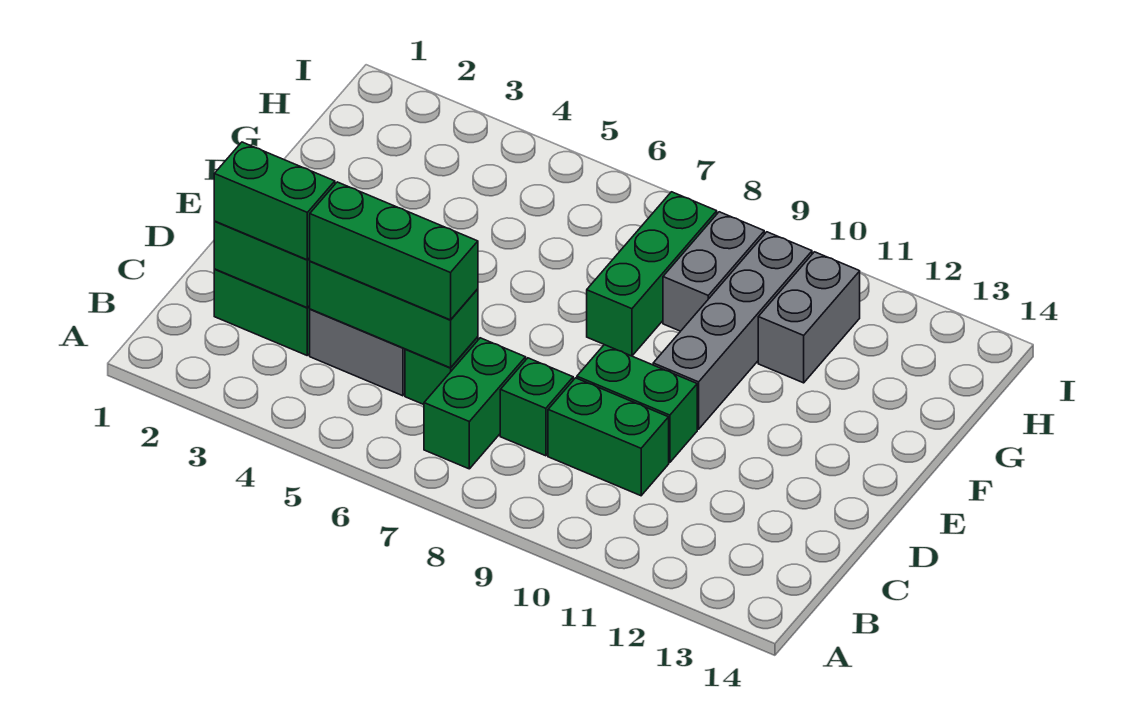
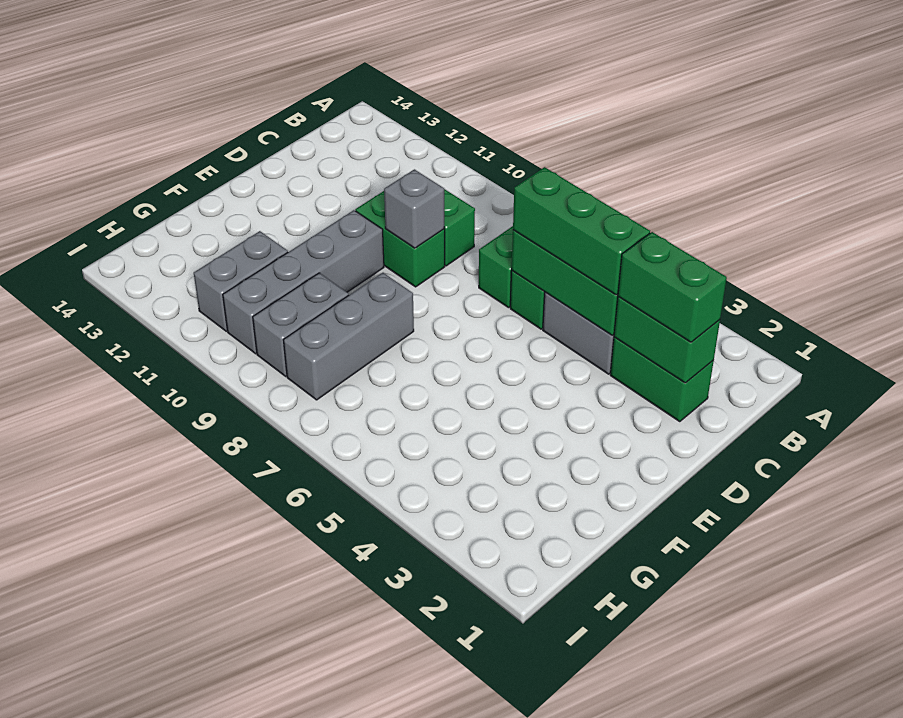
green 1x1 brick [500,358,573,456] -> none
none -> grey 1x1 brick [384,169,444,248]
green 1x3 brick [587,192,717,356] -> grey 1x3 brick [284,273,414,400]

